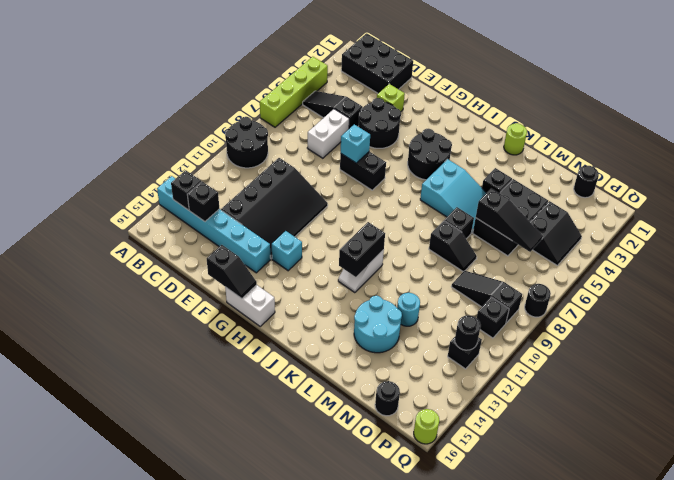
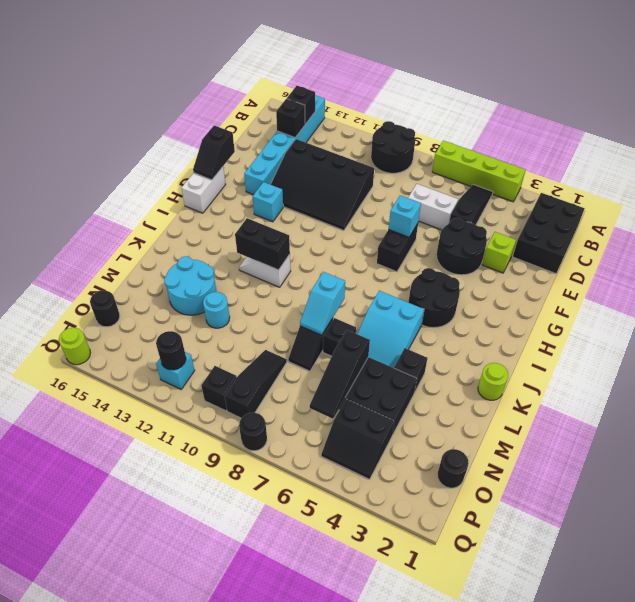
none -> cyan 1x2 slope [300,272,345,335]
black 1x1 brick [448,337,482,369] -> cyan 1x1 brick [156,352,195,389]

